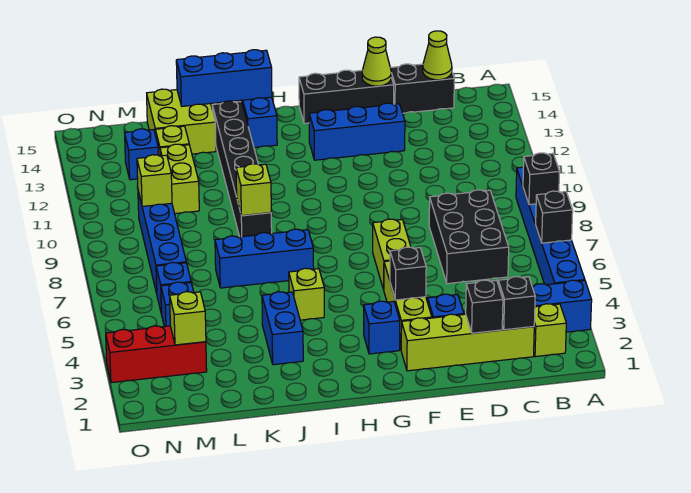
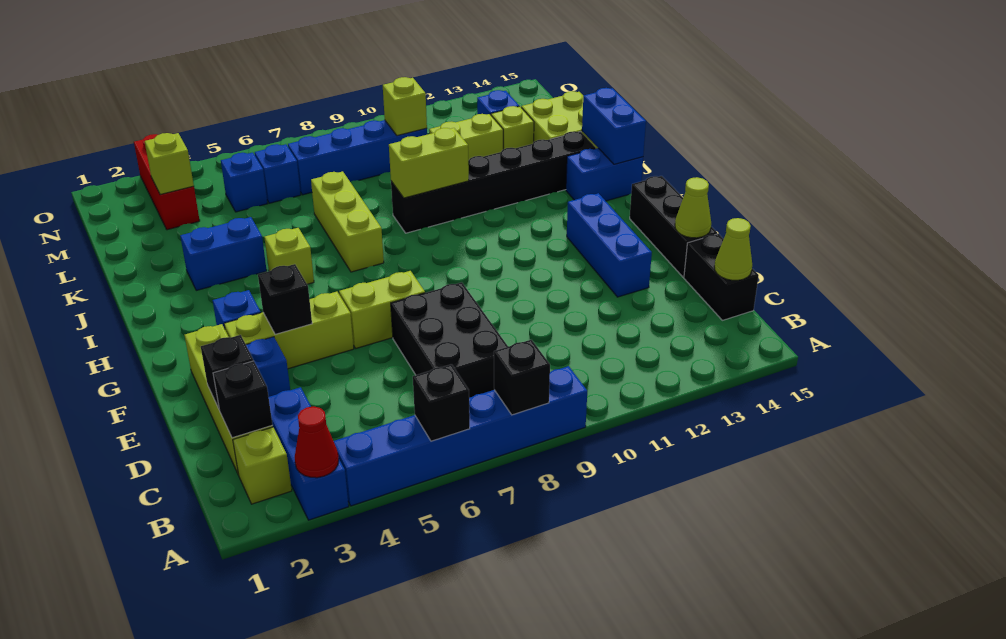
none -> red 1x1 cone [295,407,339,478]
black 2x3 brick [429,190,509,284] -> black 2x3 brick turned to [391,282,508,398]
blue 1x3 brick [215,229,314,288] -> lime 1x3 brick [311,171,384,272]
blue 1x3 brick [176,50,272,106] -> blue 1x2 brick [582,88,646,164]
lime 1x1 brick [236,164,271,216] -> lime 1x2 brick [389,128,469,198]

